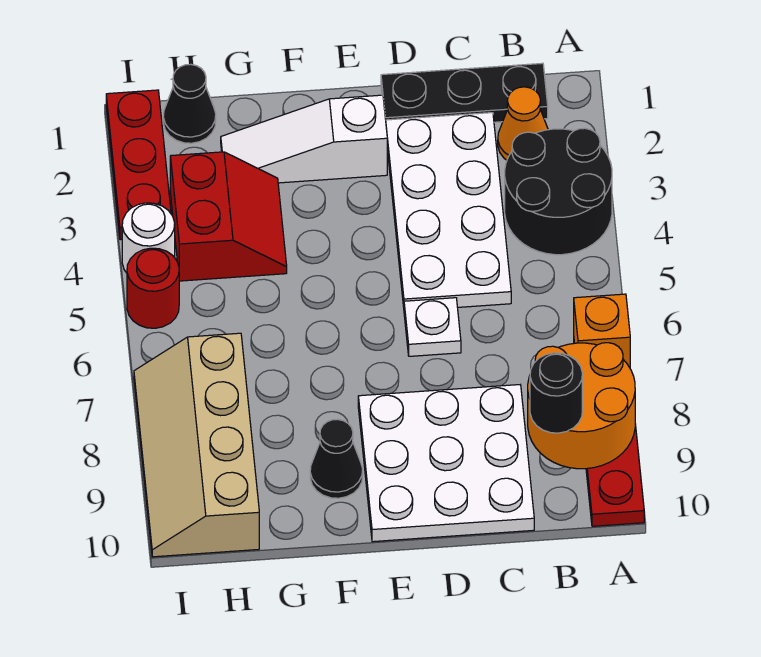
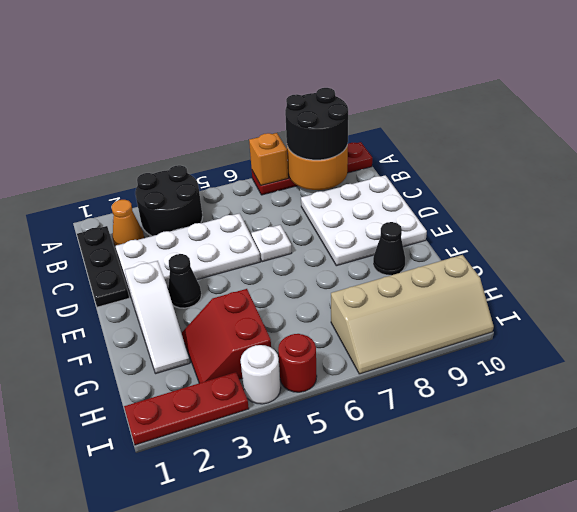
black 1x1 round brick [530,353,582,433] -> black 2x2 round brick [285,88,348,160]
red 2x2 slope [170,152,287,281] -> red 2x2 slope turned to [182,289,271,383]
black 1x1 cone [163,64,216,143] -> black 1x1 cone moved to [168,254,202,308]

